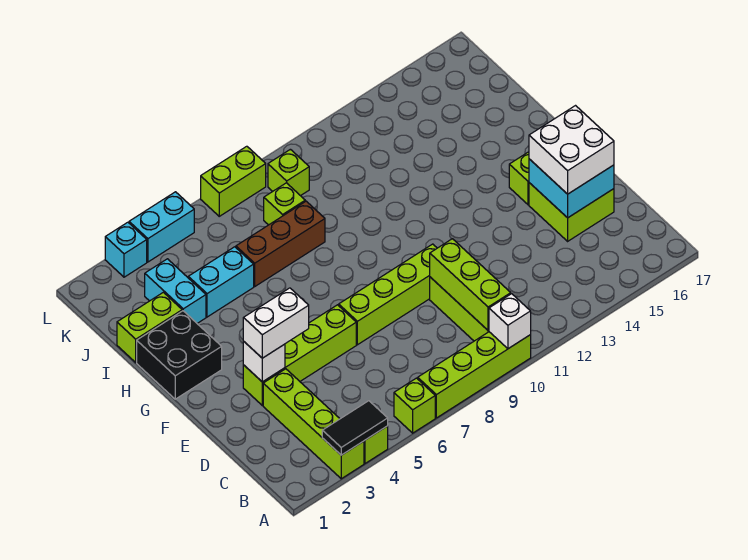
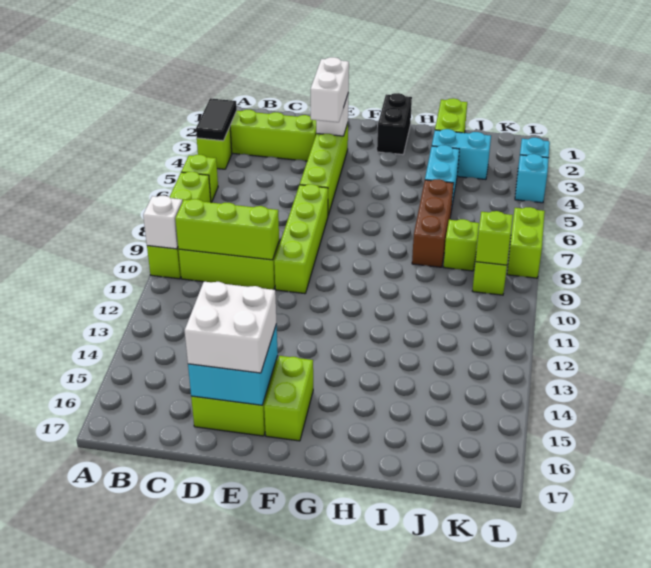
black 2x2 brick [137,311,222,399] -> black 1x2 brick [377,93,412,155]
none -> lime 1x1 brick [475,211,513,265]
cyan 1x2 brick [129,192,194,262] -> cyan 1x1 brick [515,154,549,203]

